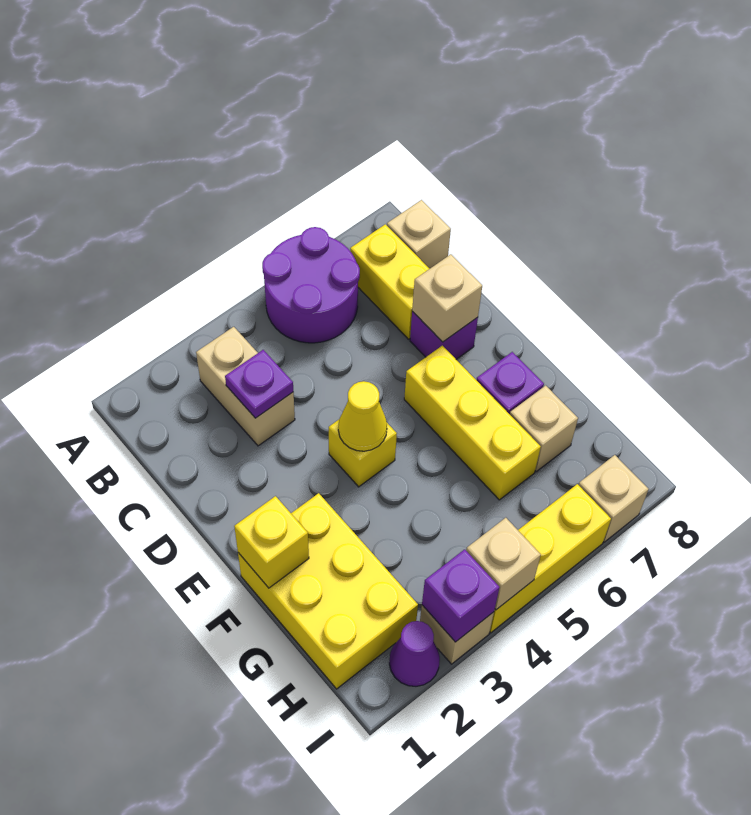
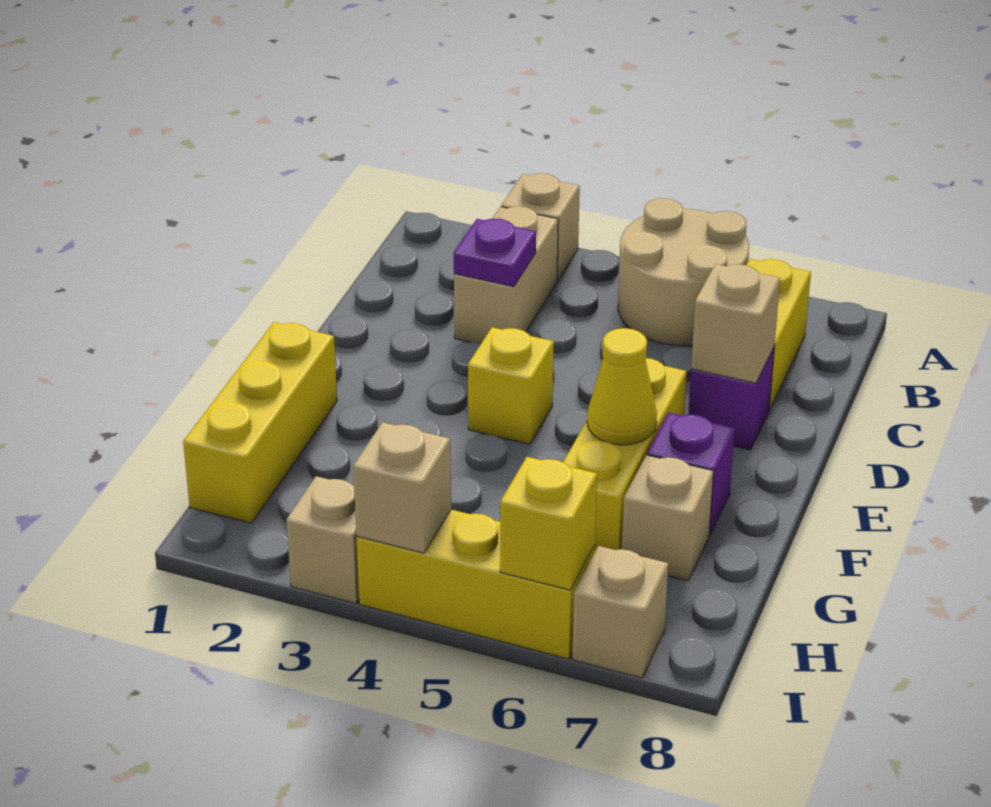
purple 2x2 round brick [262,227,360,343] -> tan 2x2 round brick [618,198,749,346]
tan 1x1 brick [387,200,451,269] -> tan 1x1 brick moved to [501,173,580,280]
yellow 1x1 cone [338,381,387,451] -> yellow 1x1 cone moved to [587,328,657,445]
yellow 2x3 brick [238,493,418,689] -> yellow 1x3 brick [183,322,337,523]
yellow 1x1 brick [234,496,309,588] -> yellow 1x1 brick moved to [500,457,597,590]
purple 1x1 cone [389,621,440,686] -> none
purple 1x1 brick [422,549,499,642] -> none

